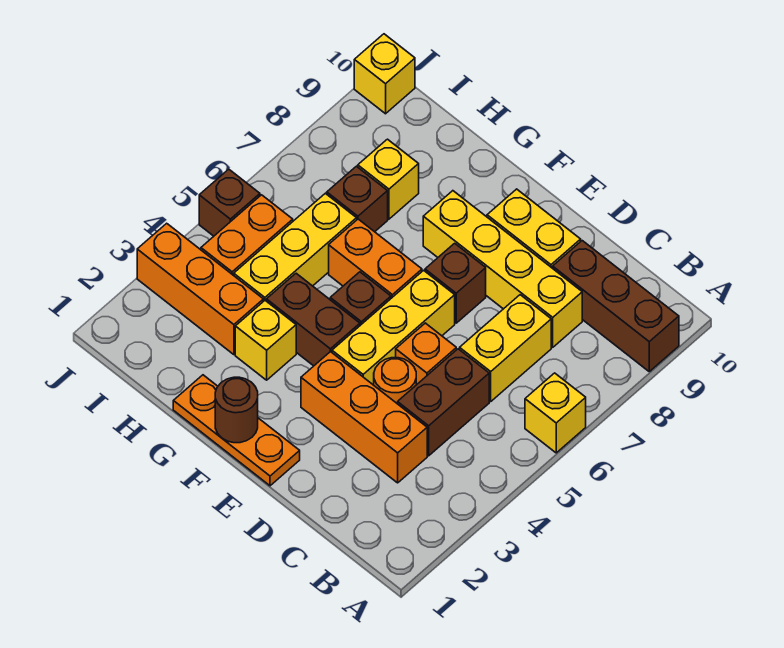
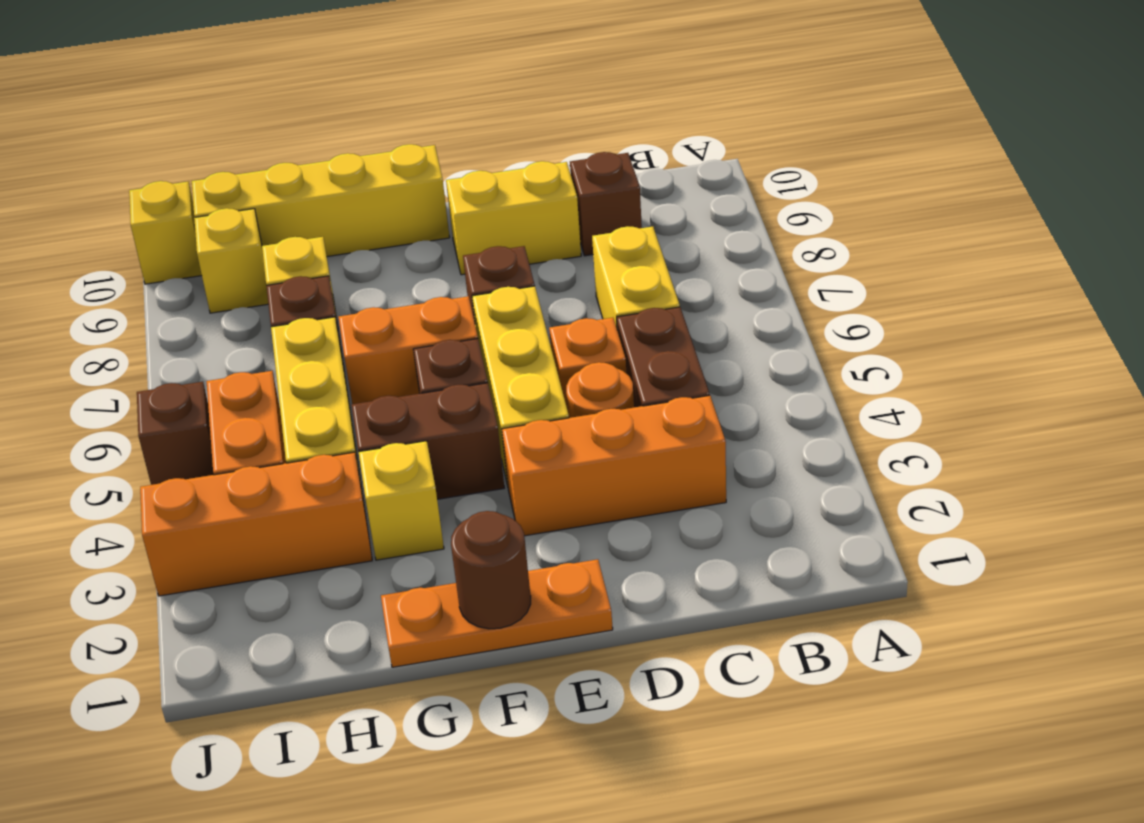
yellow 1x1 brick [525,373,586,453] -> yellow 1x1 brick moved to [194,208,268,313]
brown 1x3 brick [553,241,679,371] -> brown 1x1 brick [570,152,642,256]
yellow 1x4 brick [423,191,582,347] -> yellow 1x4 brick moved to [192,144,450,257]

